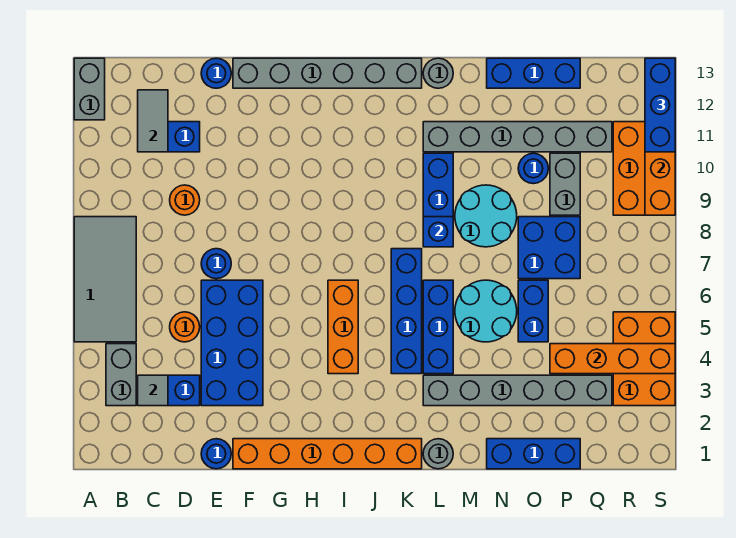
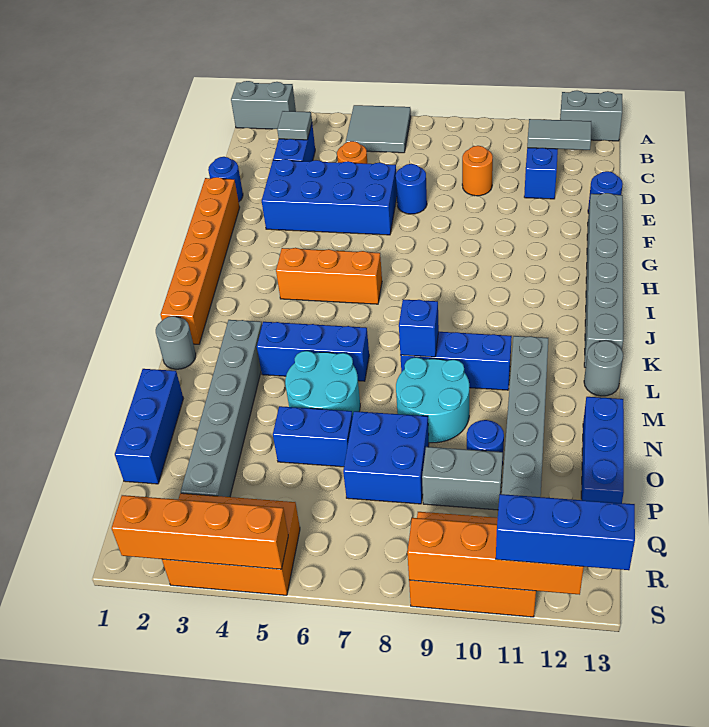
grey 2x4 tile [74,217,136,342] -> grey 2x2 tile [346,105,411,153]
grey 1x2 brick [106,344,136,406] -> grey 1x2 brick moved to [231,81,296,129]
blue 1x4 brick [391,249,422,374] -> none
orange 1x4 brick [550,344,675,374] -> orange 1x4 brick turned to [112,495,288,569]

